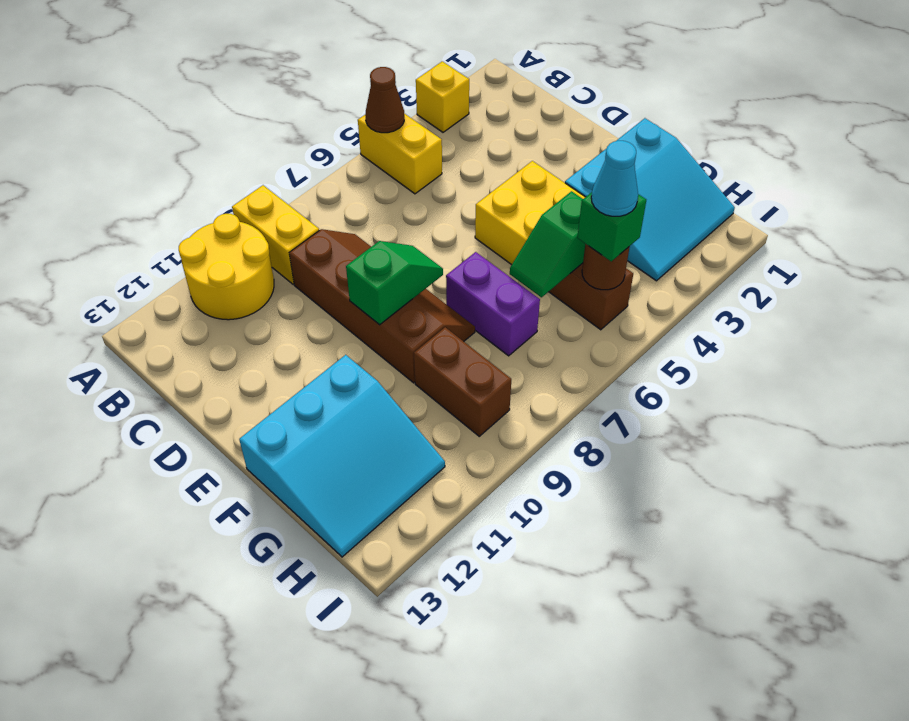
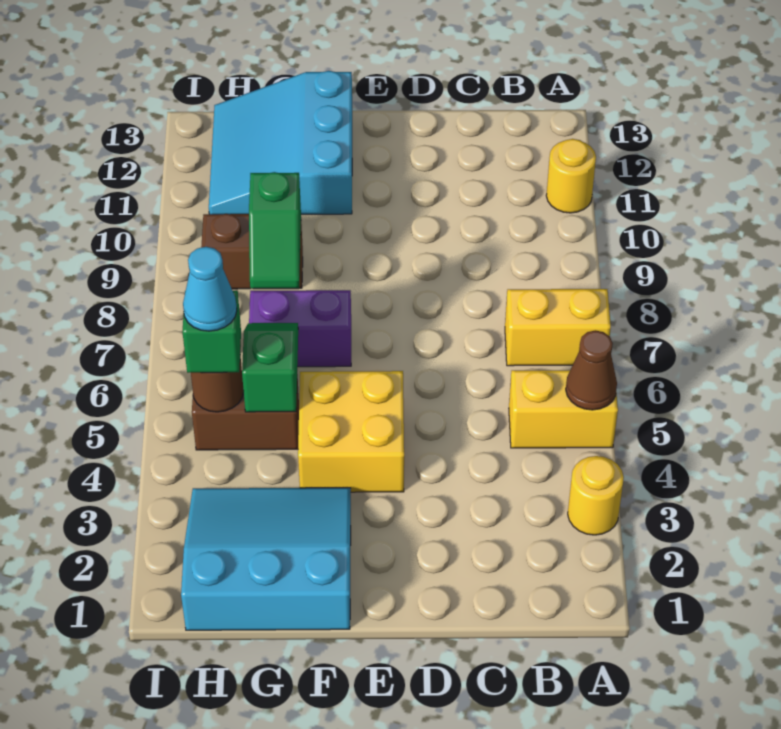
yellow 1x1 brick [416,61,469,132] -> yellow 1x1 round brick [568,456,624,535]
yellow 1x2 brick [232,185,319,284] -> yellow 1x2 brick moved to [505,289,611,366]
yellow 2x2 round brick [179,214,274,320] -> yellow 1x1 round brick [546,139,596,213]
brown 2x4 slope [289,229,475,383] -> none
green 1x2 slope [346,241,443,325] -> green 1x2 slope moved to [249,172,301,289]
cyan 3x3 slope [565,118,735,281] -> cyan 3x3 slope turned to [181,488,351,630]

